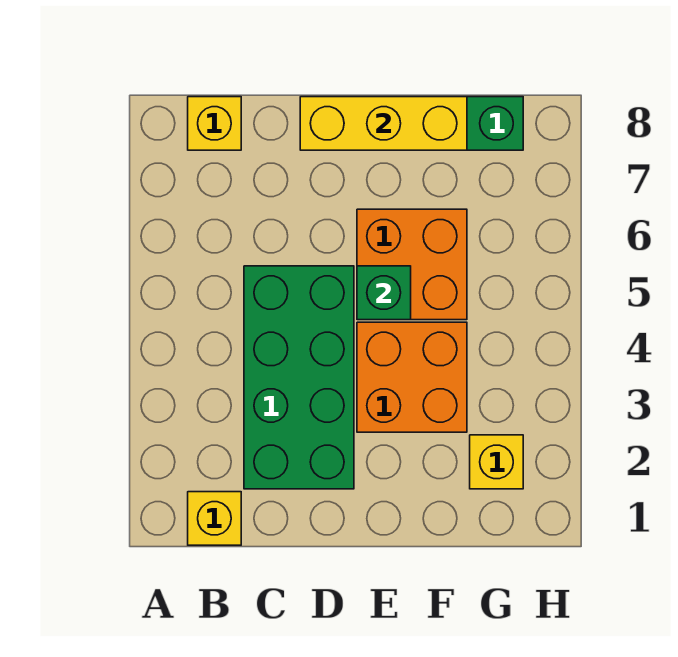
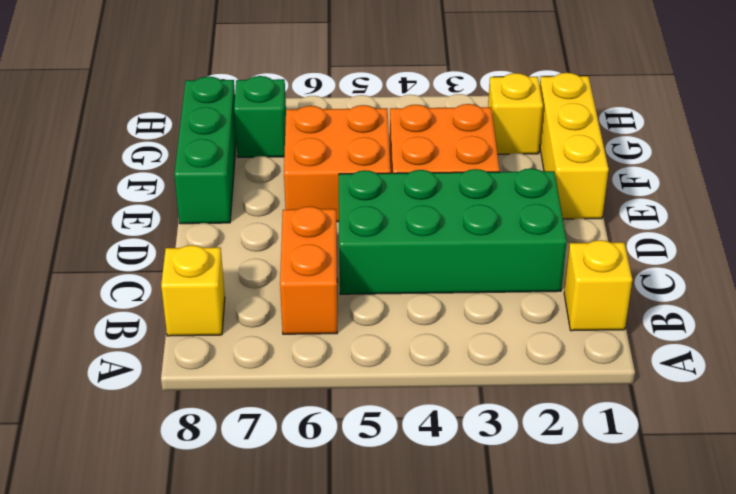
none -> orange 1x2 brick [280,206,337,334]
yellow 1x3 brick [300,97,467,150] -> yellow 1x3 brick moved to [540,73,609,219]
green 1x1 brick [357,266,411,320] -> green 1x1 brick moved to [234,76,286,157]

